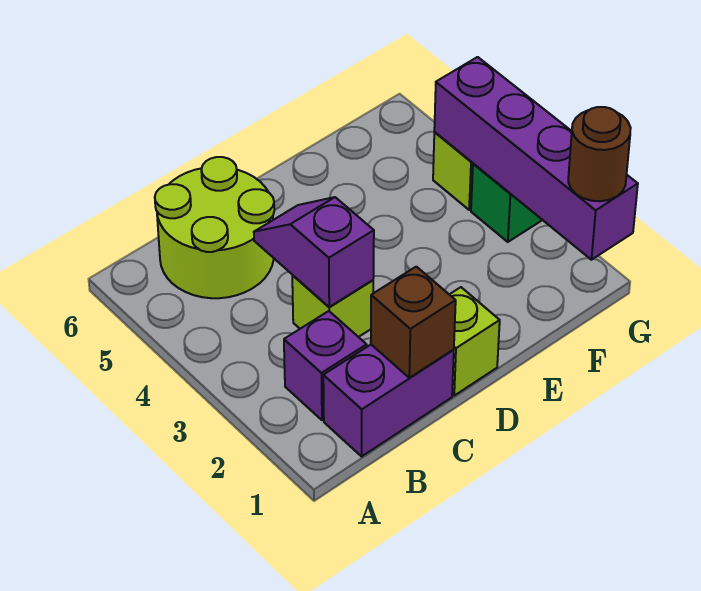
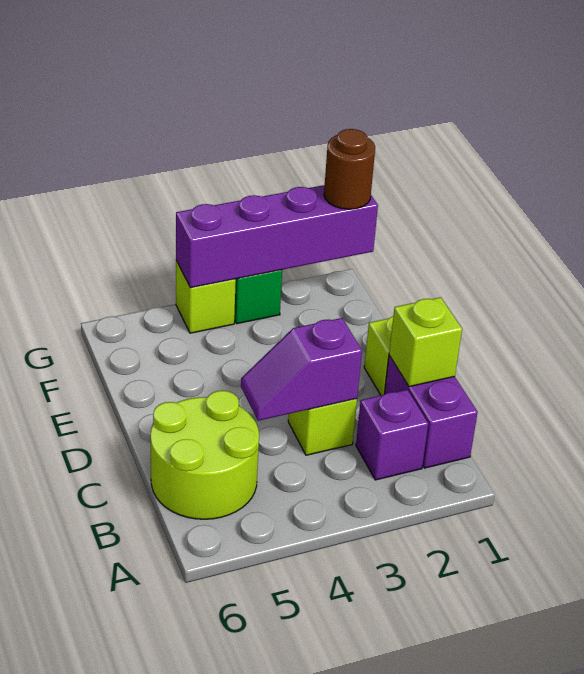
brown 1x1 brick [371,267,456,378] -> lime 1x1 brick [389,297,462,387]

